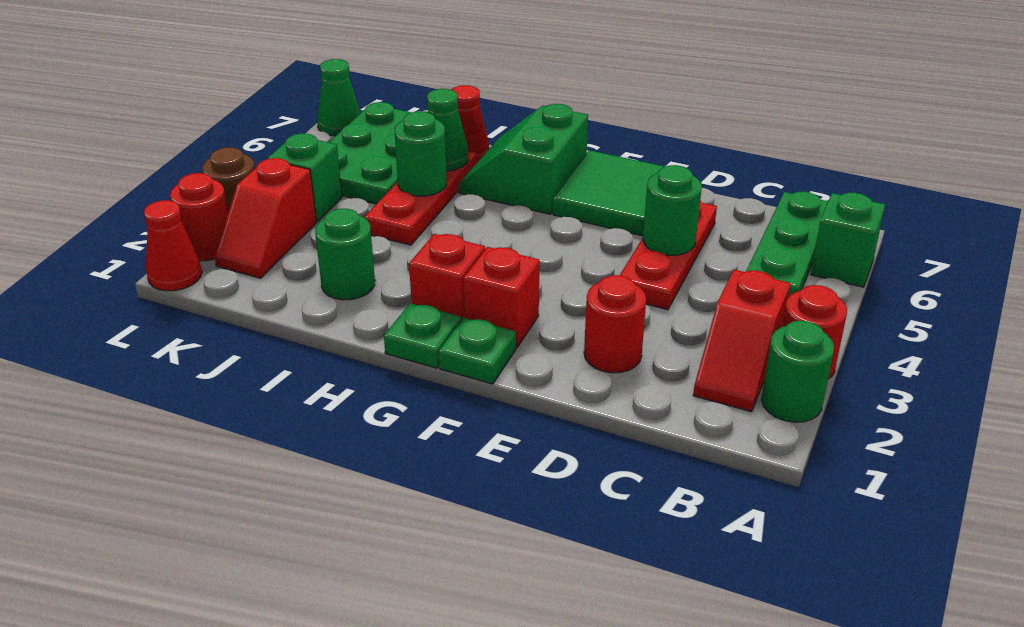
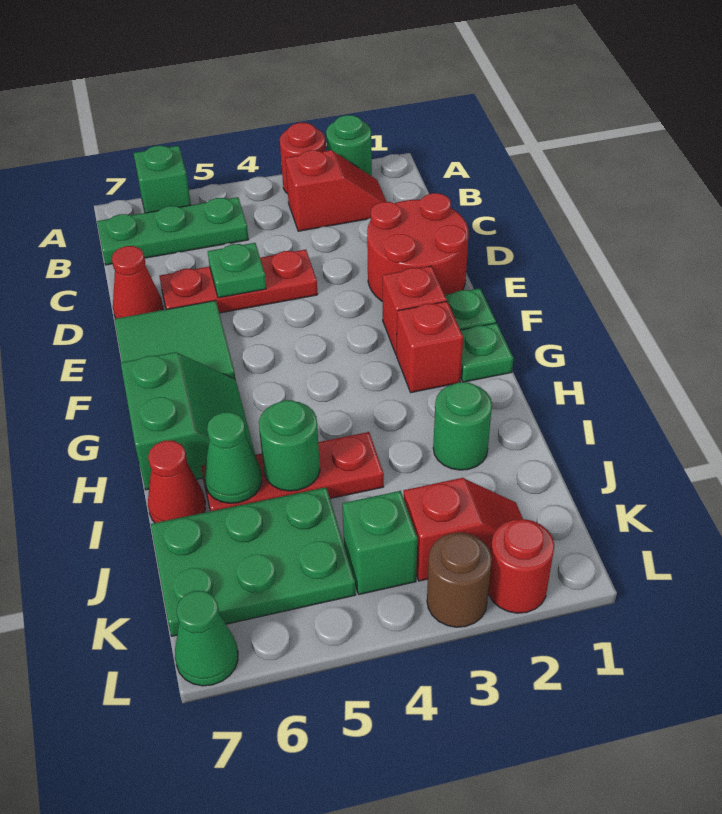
red 1x1 round brick [584,275,646,373] -> red 2x2 round brick [367,193,469,302]
green 1x1 round brick [643,165,702,255] -> green 1x1 plate [208,243,266,298]
green 2x2 slope [459,104,588,214] -> green 2x2 slope turned to [121,352,255,490]
red 1x1 cone [144,200,202,291] -> red 1x1 cone moved to [112,246,163,318]

